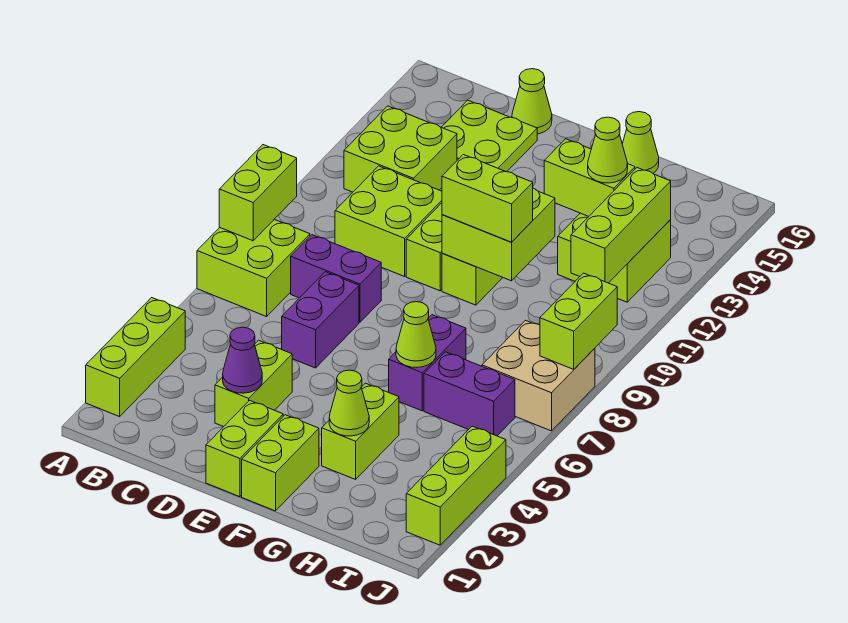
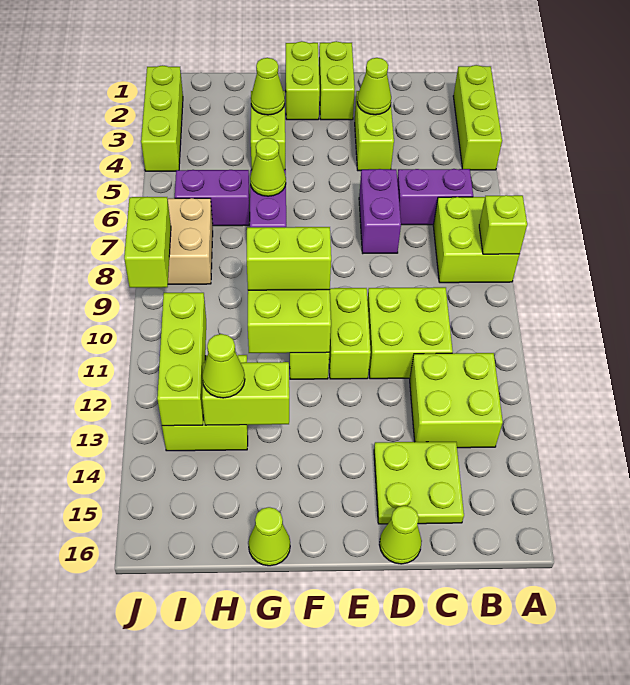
lime 1x2 brick [219,145,297,241] -> lime 1x1 brick [479,195,527,254]
purple 1x2 brick [291,235,381,322] -> purple 1x2 brick moved to [397,169,473,225]
purple 1x1 cone [223,327,262,393] -> lime 1x1 cone [357,58,391,115]

